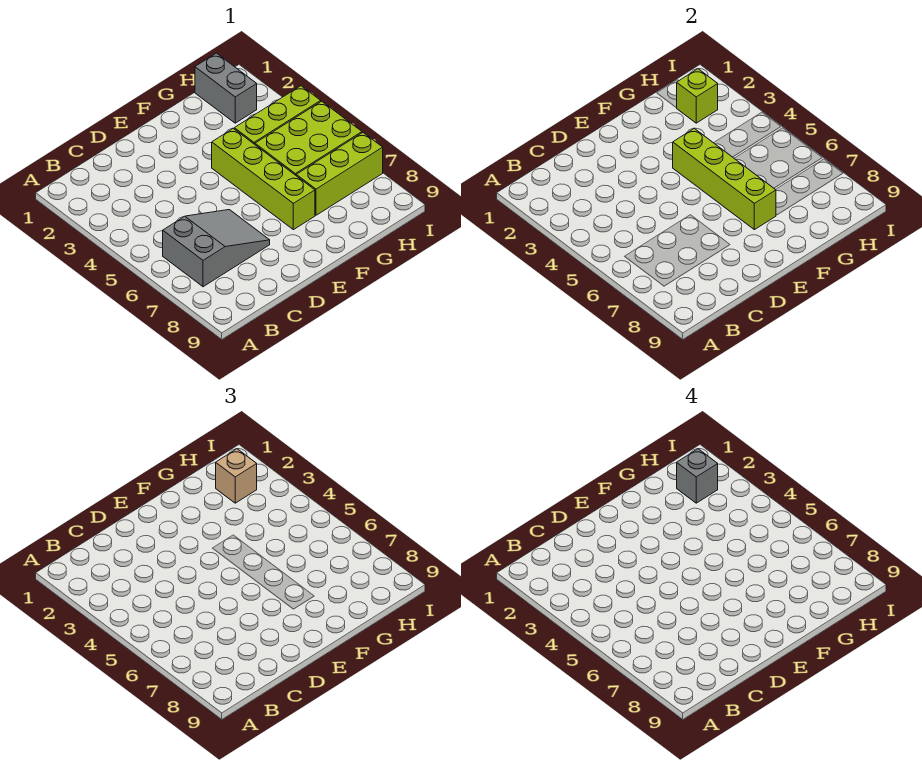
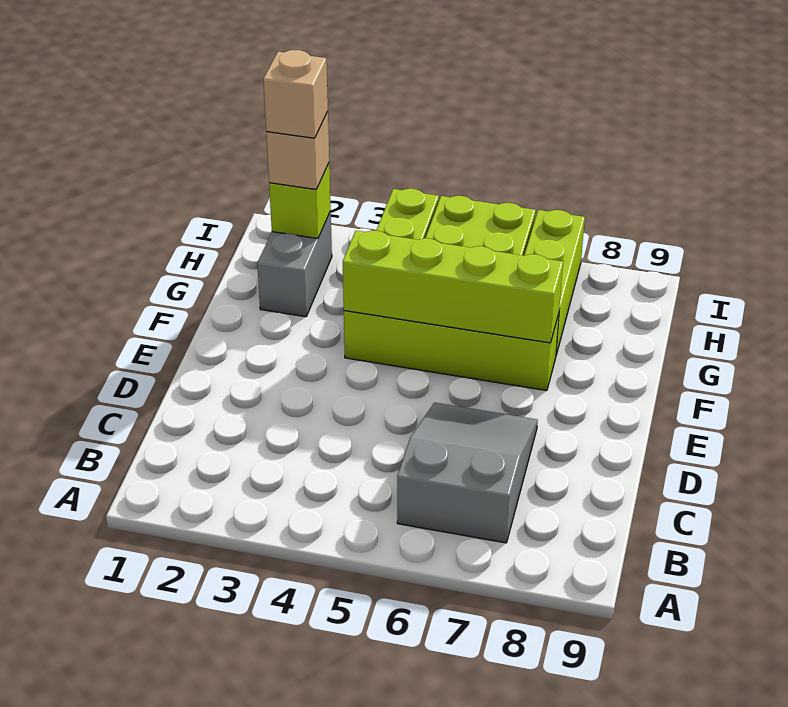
grey 1x2 brick [195,53,257,123] -> grey 1x2 brick turned to [257,211,332,317]
grey 1x1 brick [677,449,718,503] -> tan 1x1 brick [263,50,328,138]

